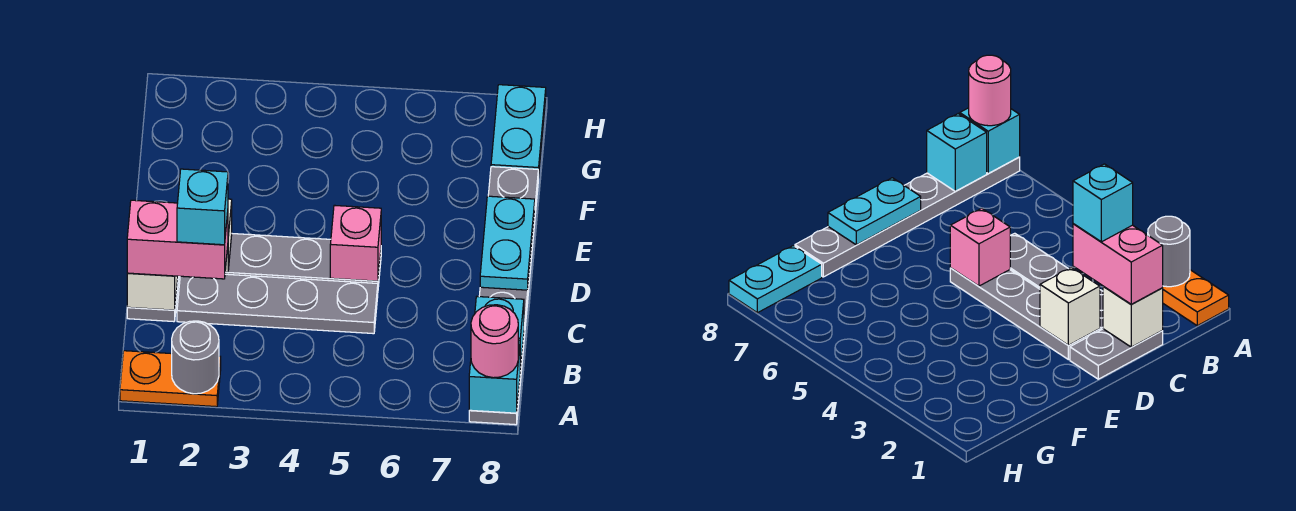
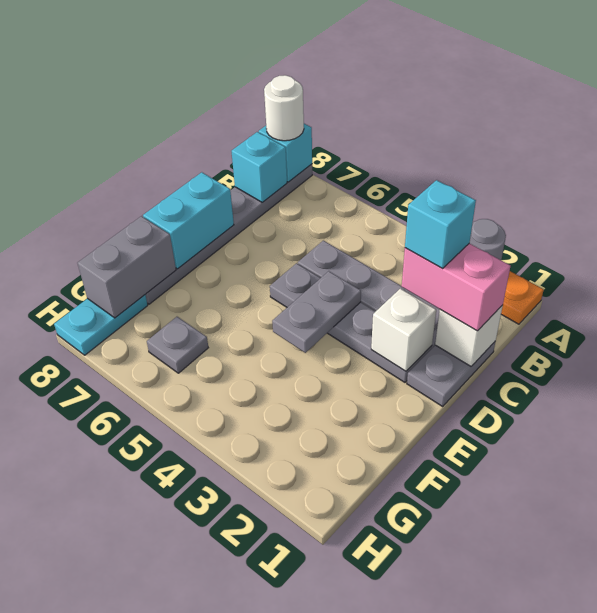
pink 1x1 round brick [471,305,518,378] -> white 1x1 round brick [264,75,304,141]
none -> grey 1x2 plate [272,271,361,353]
pink 1x1 brick [330,205,381,281] -> none
cyan 1x2 plate [480,196,535,290] -> cyan 1x2 brick [143,172,234,269]
none -> grey 1x2 brick [78,216,176,318]
none -> grey 1x1 plate [147,317,208,373]

